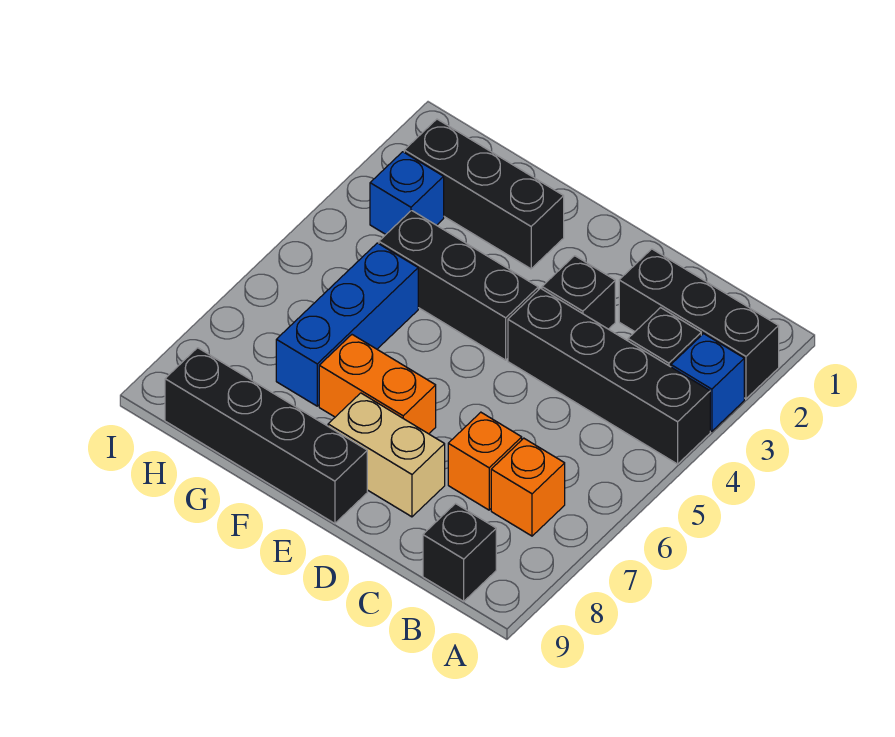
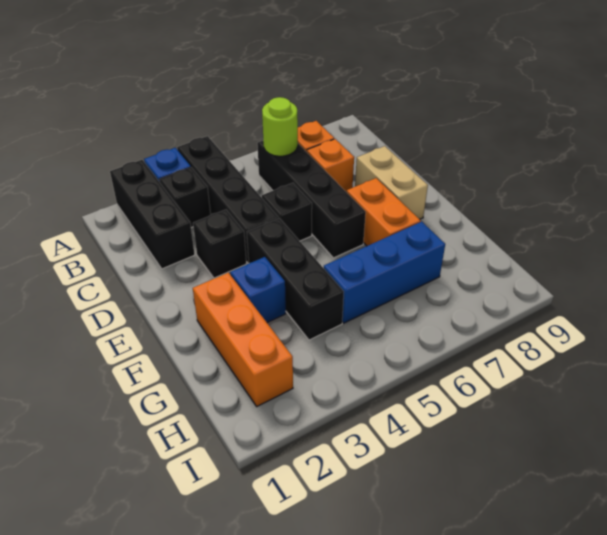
none -> lime 1x1 round brick [262,97,298,156]
black 1x1 brick [423,504,496,601] -> black 1x1 brick moved to [262,183,312,241]
black 1x4 brick [165,348,367,523] -> black 1x4 brick moved to [257,141,366,258]
black 1x3 brick [404,119,564,269] -> orange 1x3 brick [193,273,293,406]
blue 1x1 brick [370,152,444,234] -> blue 1x1 brick moved to [230,257,286,323]

